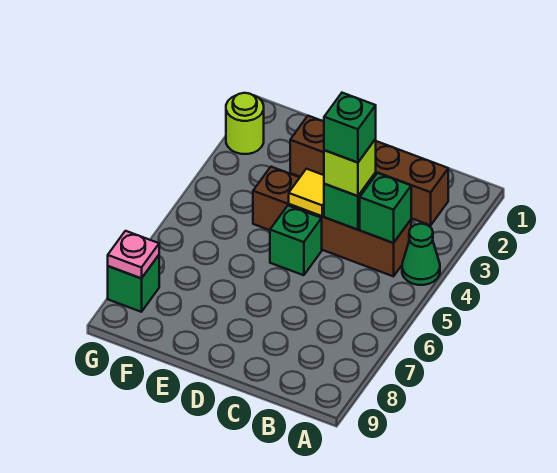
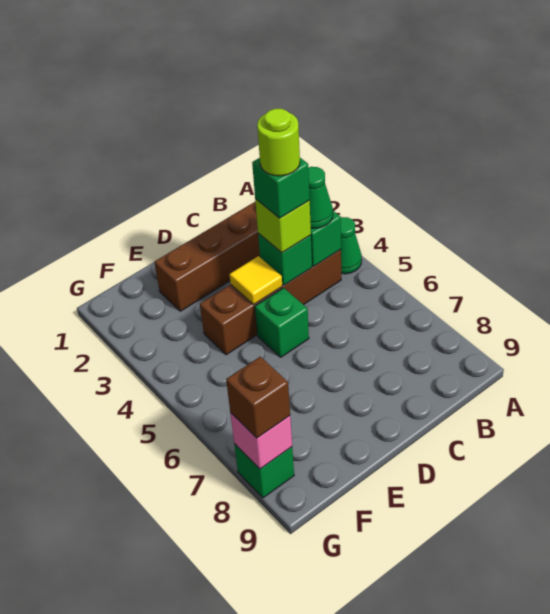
none -> green 1x1 cone [308,167,333,228]
lime 1x1 round brick [226,93,264,154] -> lime 1x1 round brick moved to [257,109,300,176]
pink 1x1 plate [108,231,159,278] -> pink 1x1 brick [230,413,292,469]
none -> brown 1x1 brick [226,357,290,438]

